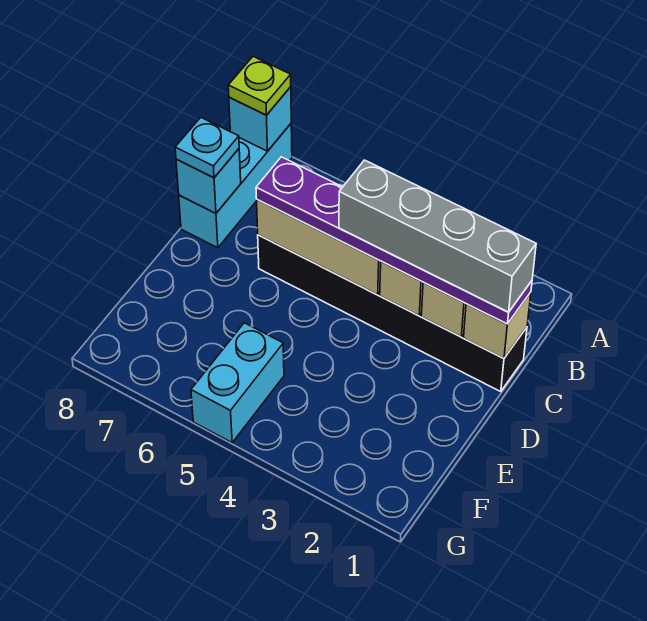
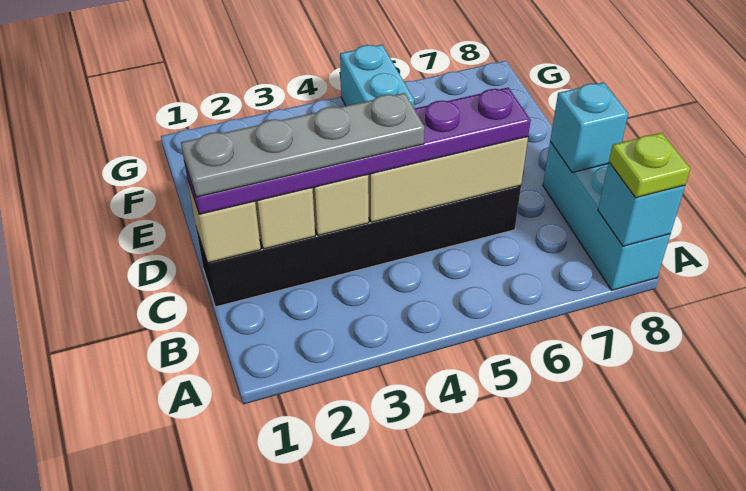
grey 1x4 brick [339,160,536,312] -> grey 1x4 plate [181,93,425,197]
cyan 1x1 plate [175,118,239,178] -> none

